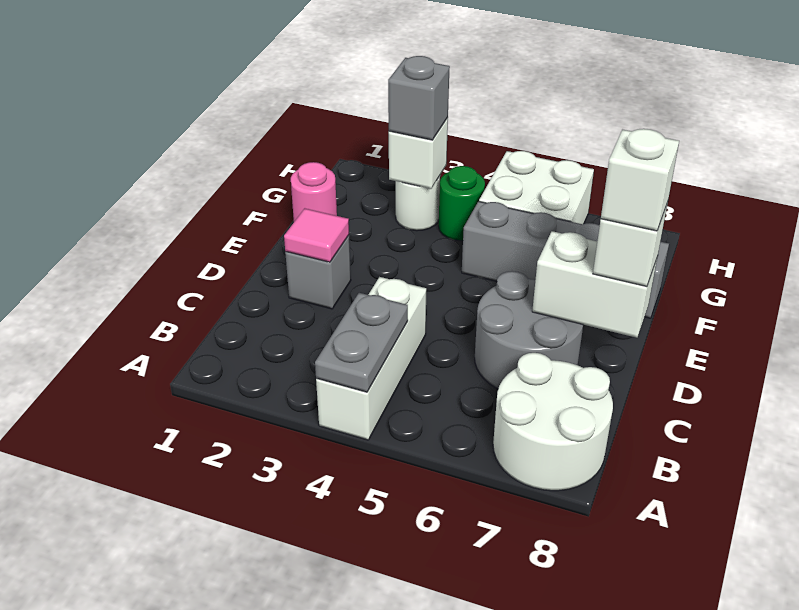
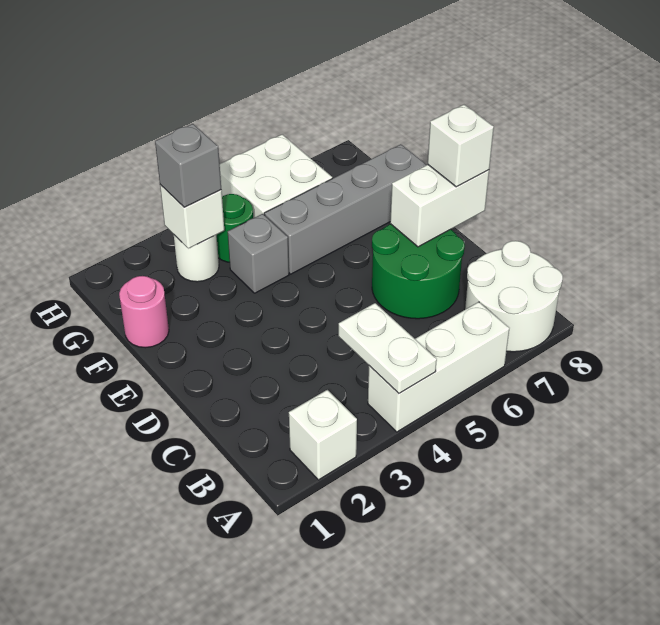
white 1x3 brick [316,277,426,440] -> white 1x3 brick turned to [368,302,509,432]
grey 1x2 plate [315,293,408,392] -> white 1x2 plate [338,303,437,393]
grey 2x2 round brick [475,271,583,389] -> green 2x2 round brick [372,224,465,319]
grey 1x1 brick [285,235,351,309] -> grey 1x1 brick moved to [228,214,289,293]
pink 1x1 tile [284,208,349,262] -> none
white 1x1 brick [601,129,679,231] -> white 1x1 brick moved to [289,390,357,480]

